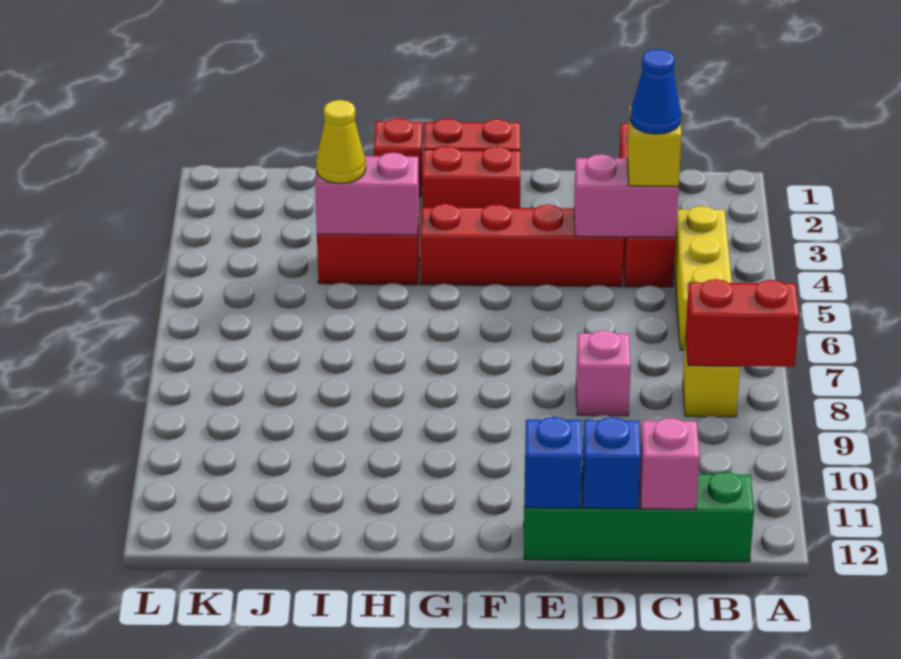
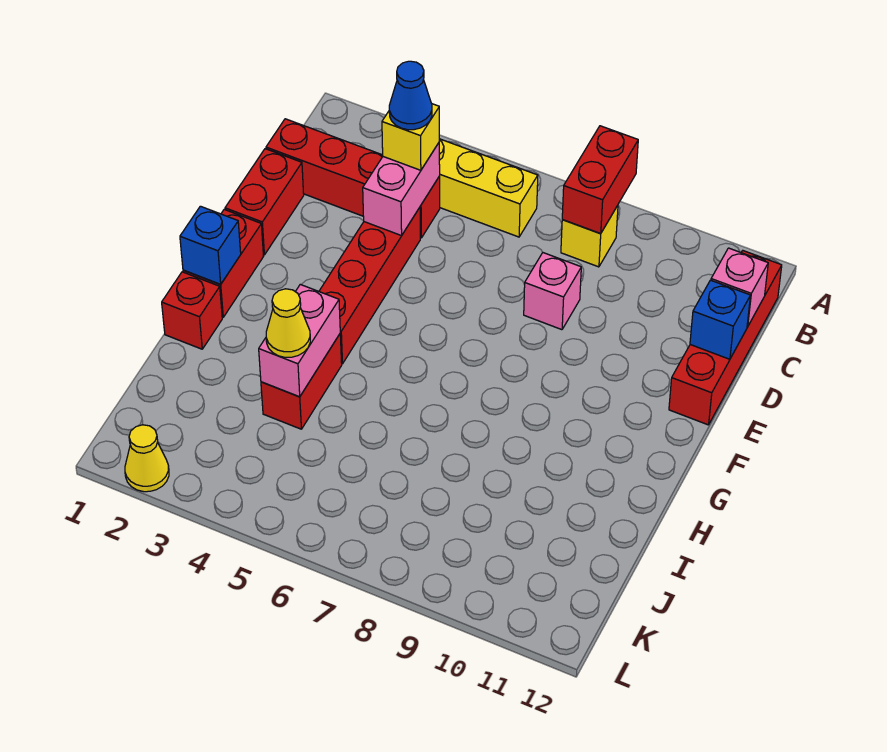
green 1x4 brick [524,472,754,562] -> red 1x4 brick [669,251,782,425]
blue 1x1 brick [525,417,582,508] -> blue 1x1 brick moved to [180,206,241,284]
red 1x2 brick [422,146,520,208] -> red 1x2 brick moved to [225,149,304,255]
none -> yellow 1x1 cone [125,425,169,492]

